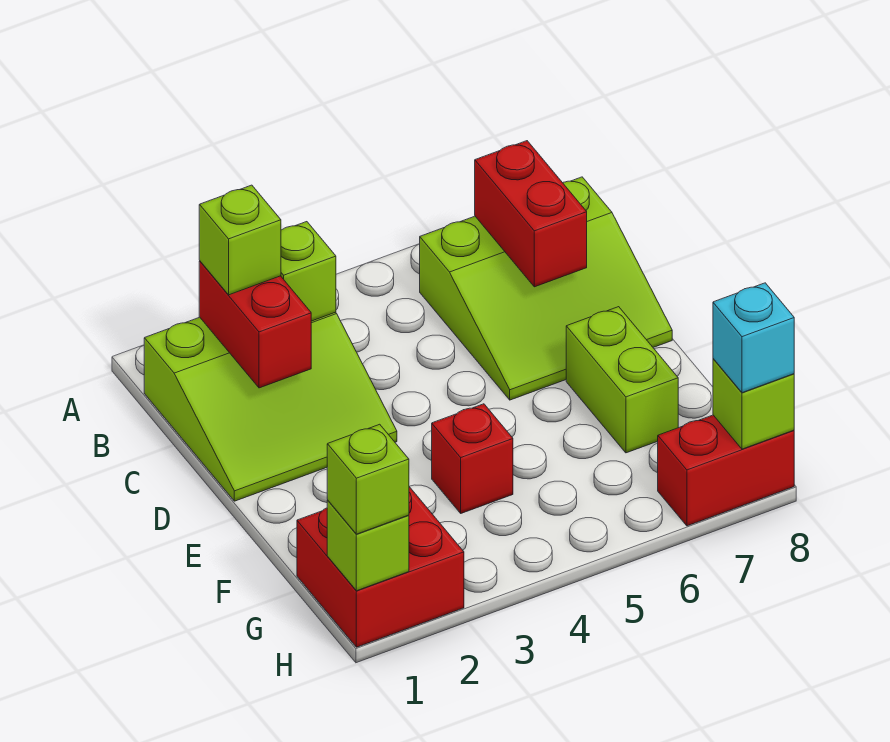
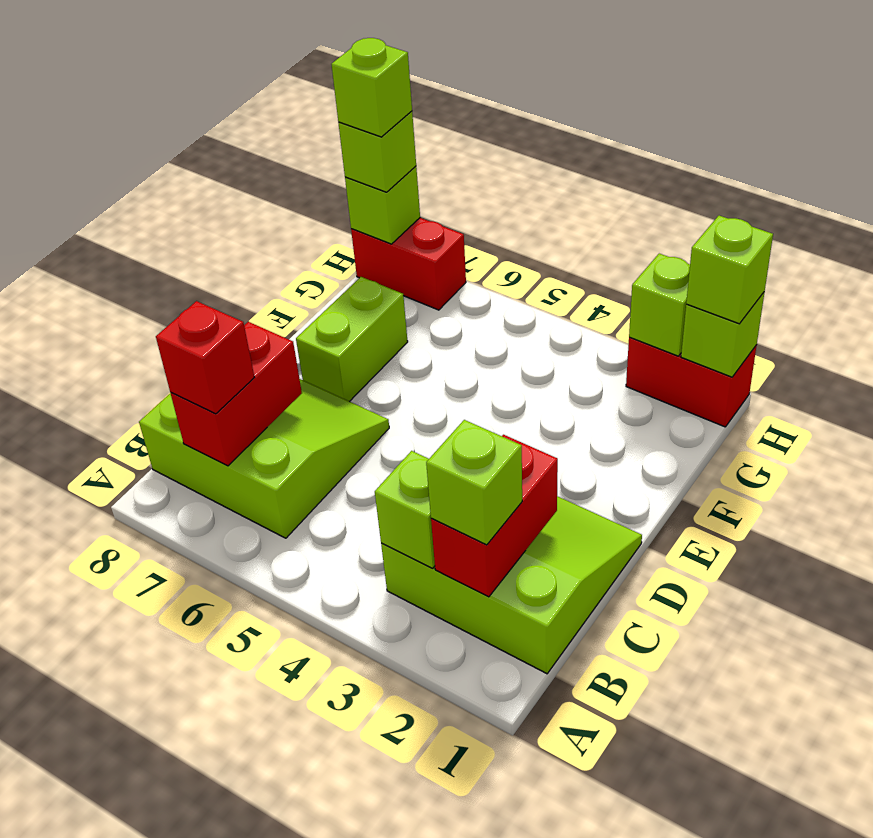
red 1x1 brick [432,404,513,513] -> red 1x1 brick moved to [156,301,254,414]
red 2x2 brick [297,487,464,647] -> red 1x2 brick [626,337,757,427]
none -> lime 1x1 brick [629,254,690,356]
cyan 1x1 brick [713,283,794,393] -> lime 1x1 brick [339,111,416,192]
none -> lime 1x1 brick [331,38,412,137]

